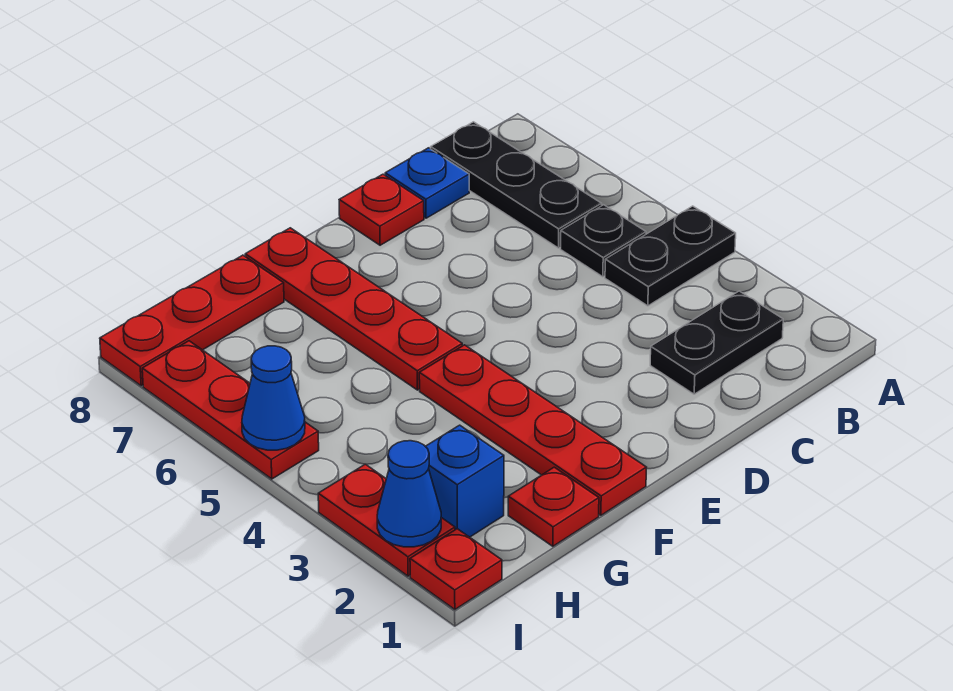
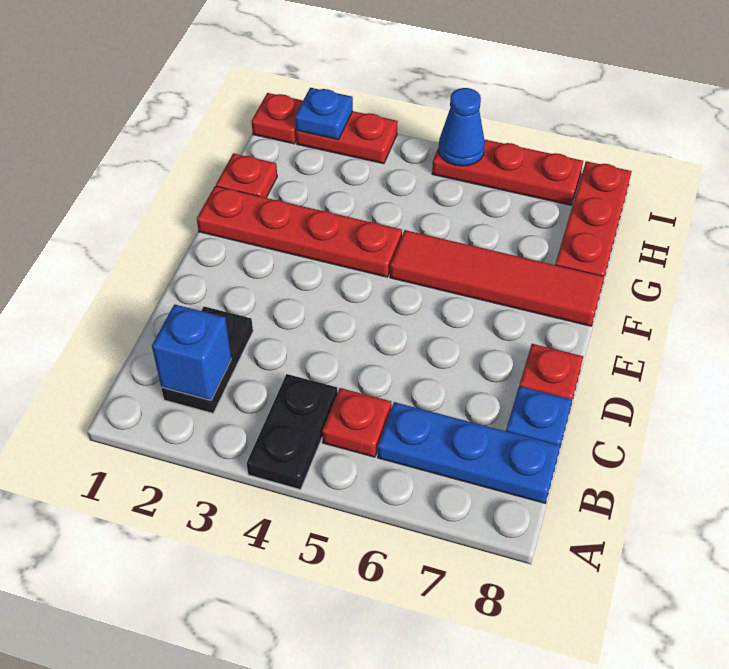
black 1x1 plate [561,205,646,277] -> red 1x1 plate [322,388,391,457]
black 1x3 plate [431,122,602,248] -> blue 1x3 plate [378,402,560,503]
red 1x4 plate [245,228,462,390] -> red 1x4 tile [390,230,604,326]
blue 1x1 brick [425,425,504,537] -> blue 1x1 brick moved to [152,304,231,400]
blue 1x1 cone [377,441,441,547] -> blue 1x1 plate [295,88,353,140]

